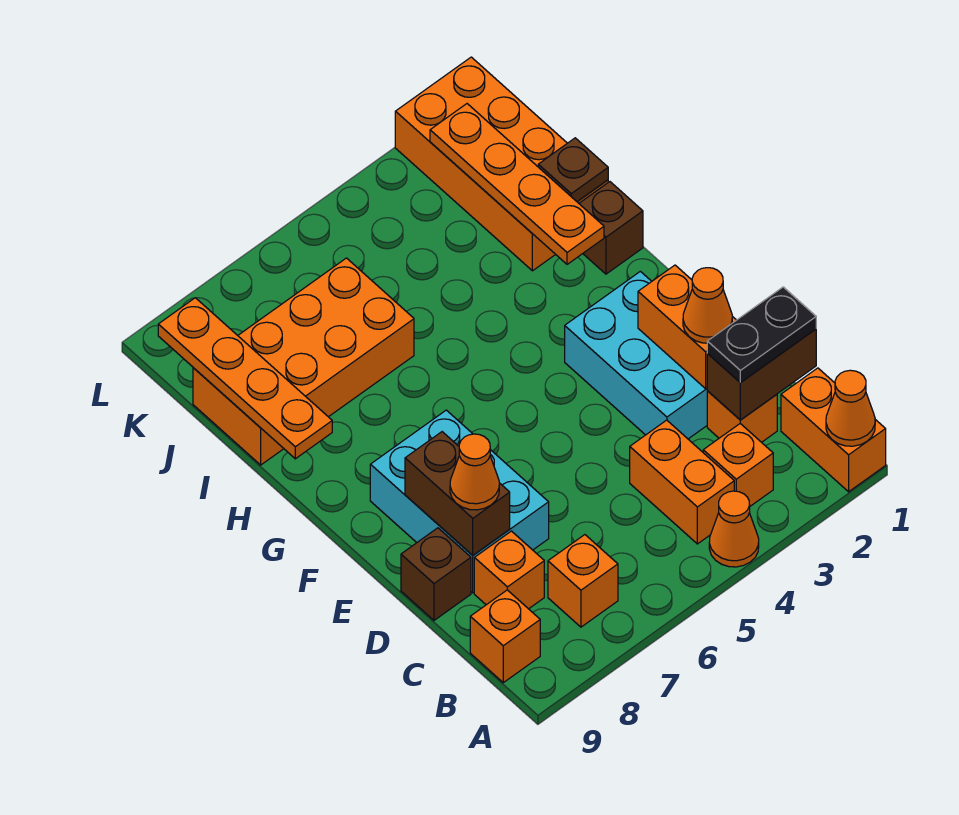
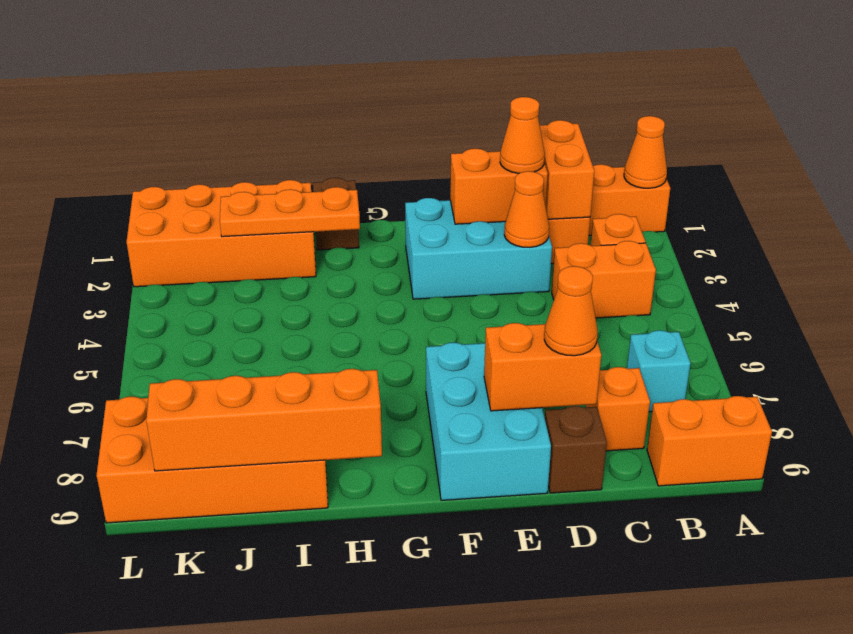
orange 1x1 cone [709,491,759,567] -> orange 1x1 cone moved to [504,171,549,248]
orange 1x1 brick [548,535,618,627] -> cyan 1x1 brick [627,330,691,412]
orange 1x1 brick [470,590,540,683] -> orange 1x2 brick [647,396,772,486]
brown 1x2 brick [707,329,816,420] -> orange 1x2 brick [540,120,594,219]
black 1x2 plate [707,287,816,382] -> none
cyan 2x3 brick [370,410,549,593] -> cyan 2x3 brick turned to [426,343,551,500]
brown 1x2 brick [405,432,510,555] -> orange 1x2 brick [484,323,601,411]
orange 1x4 plate [430,104,604,264] -> orange 1x3 plate [220,187,360,237]
orange 1x4 plate [158,298,332,459] -> orange 1x4 brick [146,369,382,471]
brown 1x1 plate [538,138,608,202] -> none
orange 2x4 brick [193,258,414,465] -> orange 2x4 brick turned to [97,397,328,523]

